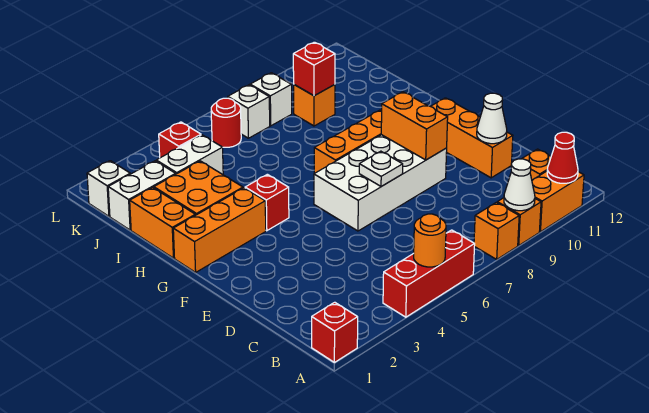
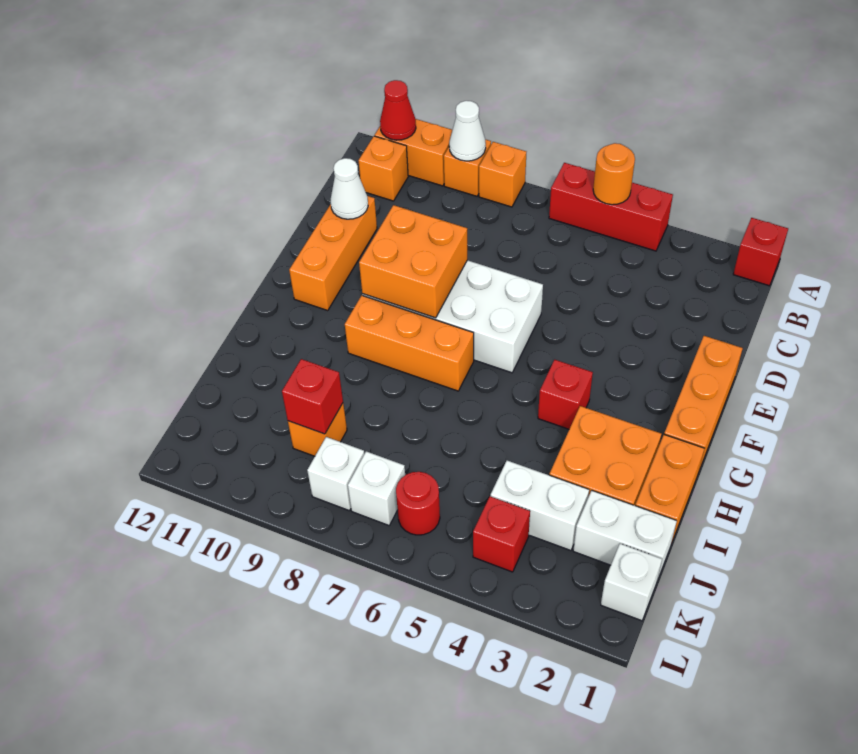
white 1x1 plate [359,151,403,187] -> none
orange 1x2 brick [381,92,448,160] -> orange 2x2 brick [359,205,467,318]
orange 1x3 brick [173,188,266,272] -> orange 1x3 brick turned to [664,336,743,473]

